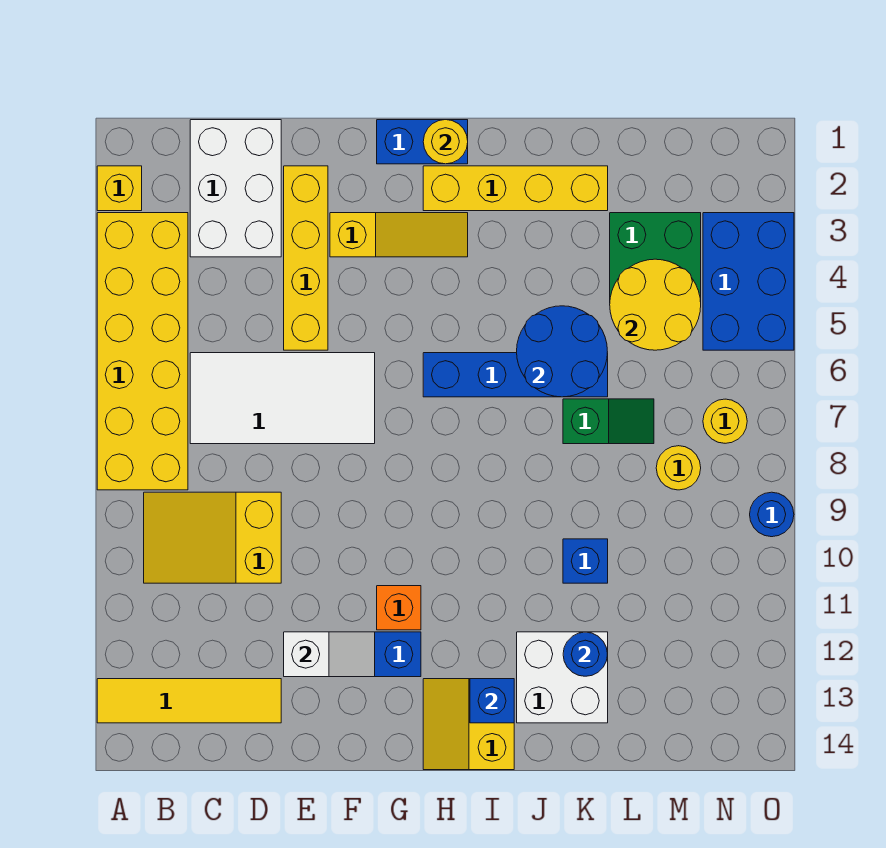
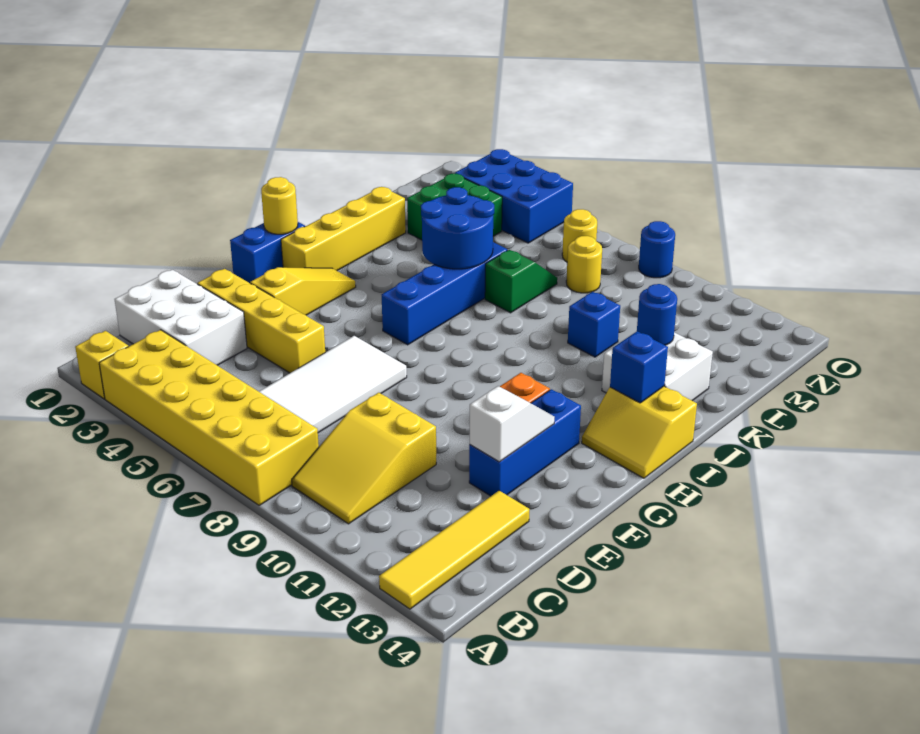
yellow 2x2 round brick [610,259,701,350] -> none

